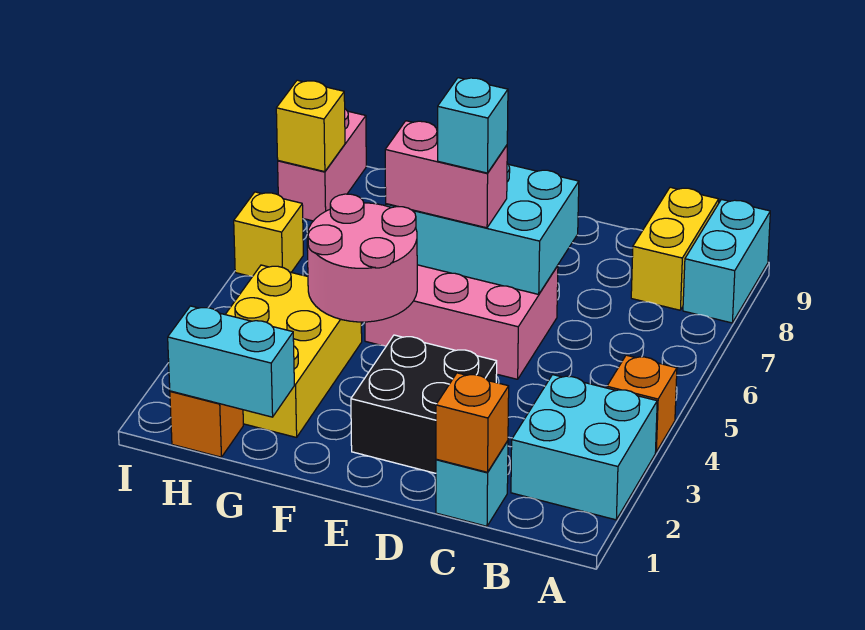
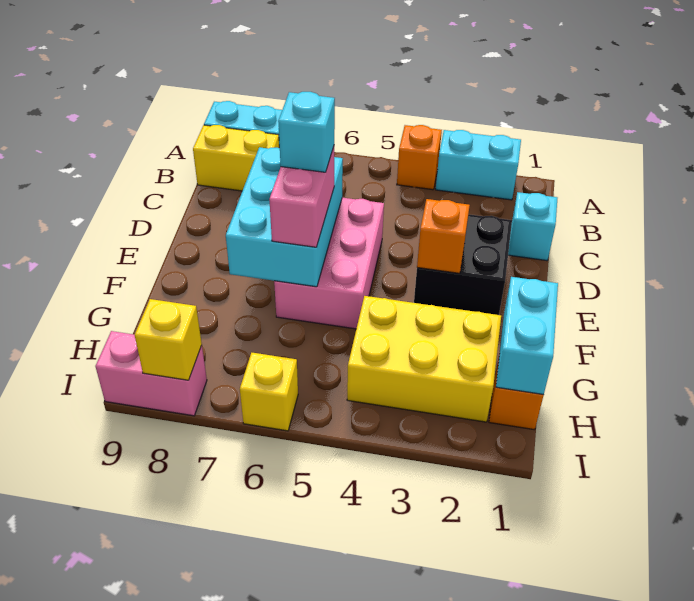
cyan 2x2 brick [511,375,657,520] -> cyan 1x2 brick [436,130,521,200]
orange 1x1 brick [436,373,509,472] -> orange 1x1 brick moved to [417,199,470,273]
pink 2x2 round brick [307,194,417,322] -> none

